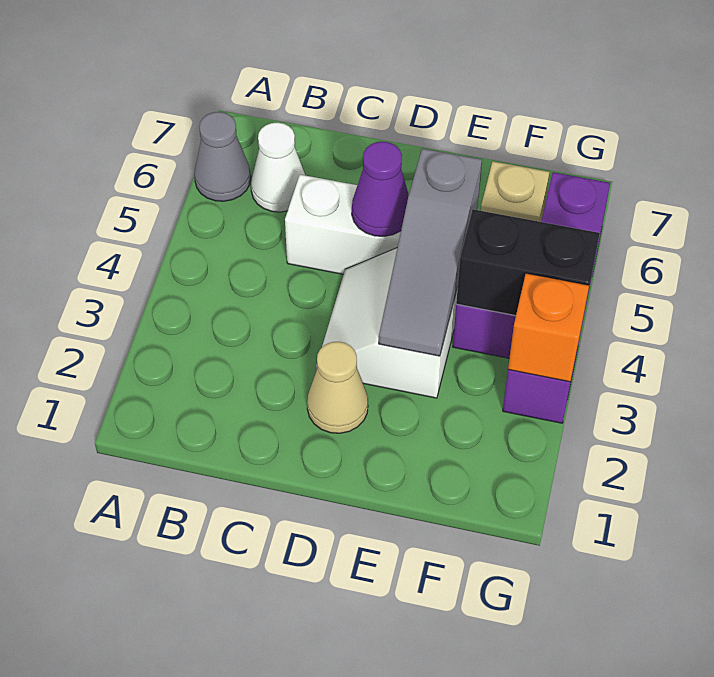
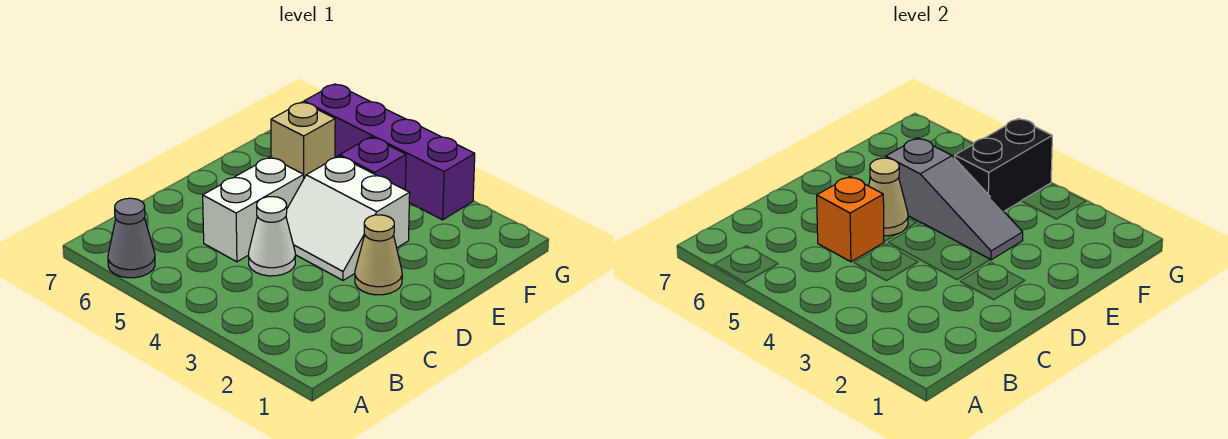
white 1x1 cone [251,122,305,212] -> white 1x1 cone moved to [249,197,295,276]
purple 1x1 cone [352,142,409,236] -> tan 1x1 cone [869,158,908,236]
orange 1x1 brick [508,273,589,382] -> orange 1x1 brick moved to [817,176,884,262]

